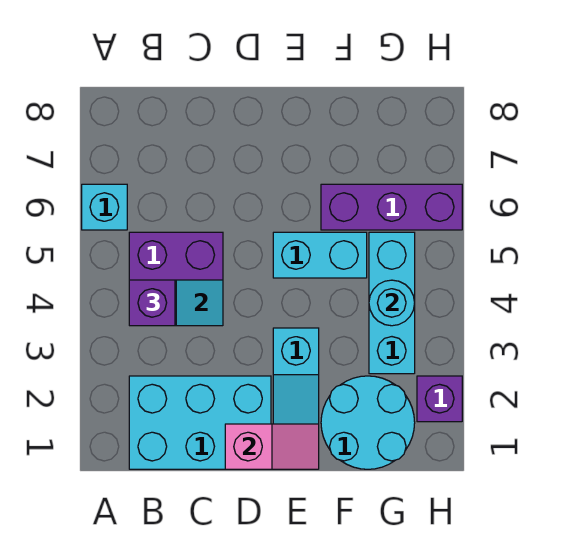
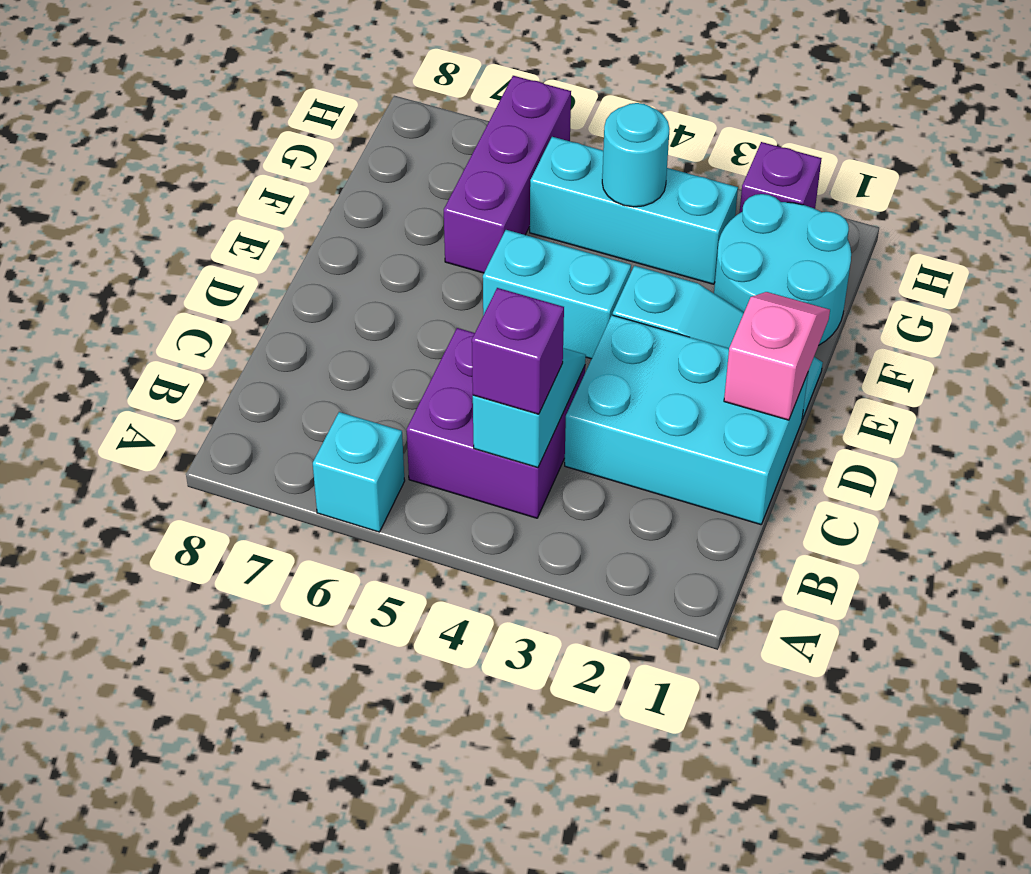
cyan 2x3 brick [129,376,271,469] -> cyan 2x3 brick turned to [565,315,808,525]
cyan 1x2 brick [273,232,367,278] -> cyan 1x2 brick turned to [483,230,631,359]

